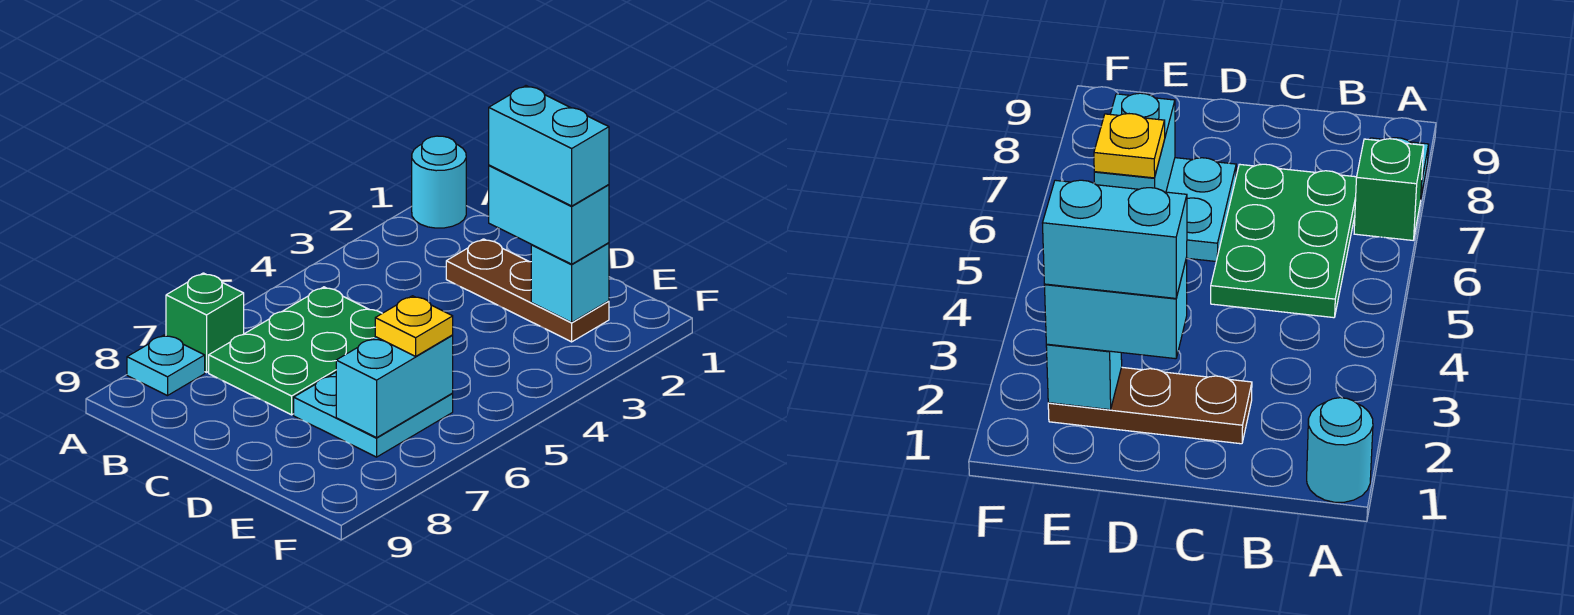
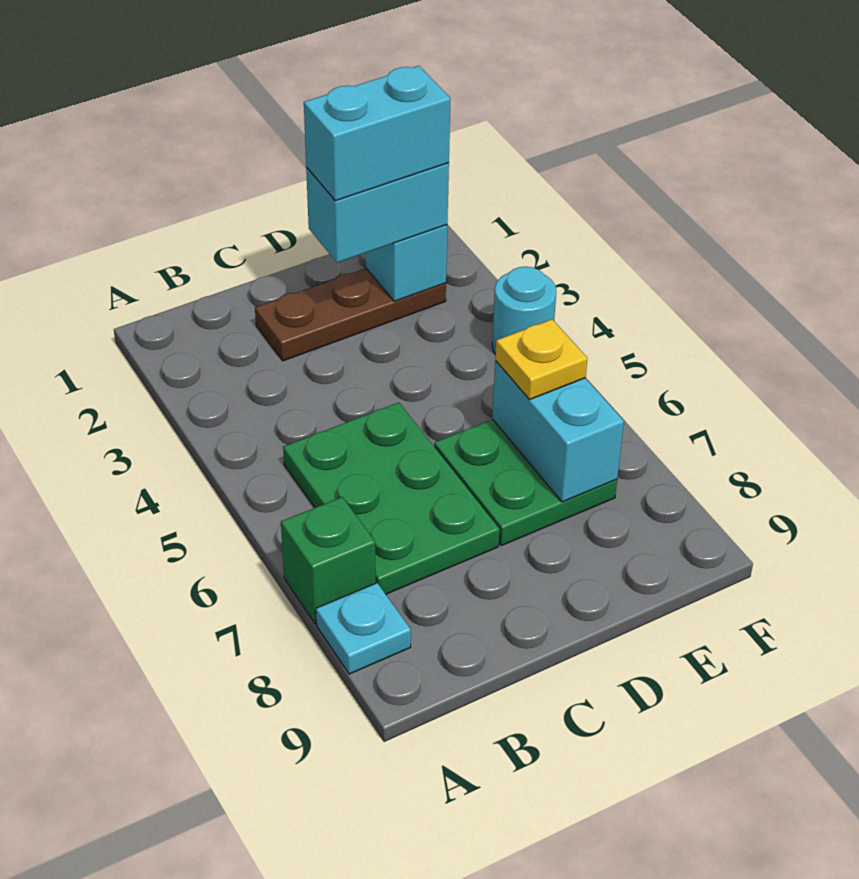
cyan 1x1 round brick [412,136,466,228] -> cyan 1x1 round brick moved to [492,267,556,354]
cyan 2x2 plate [294,372,453,457] -> green 2x2 plate [434,419,617,546]

